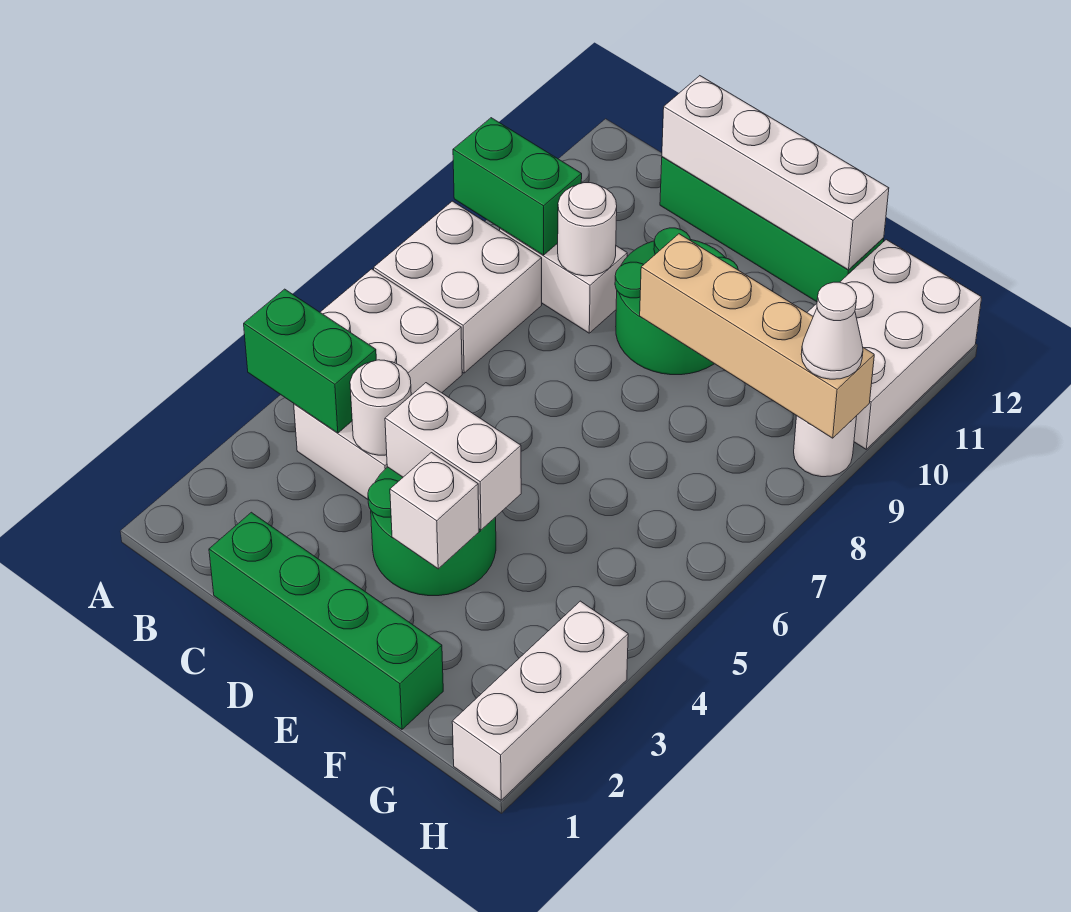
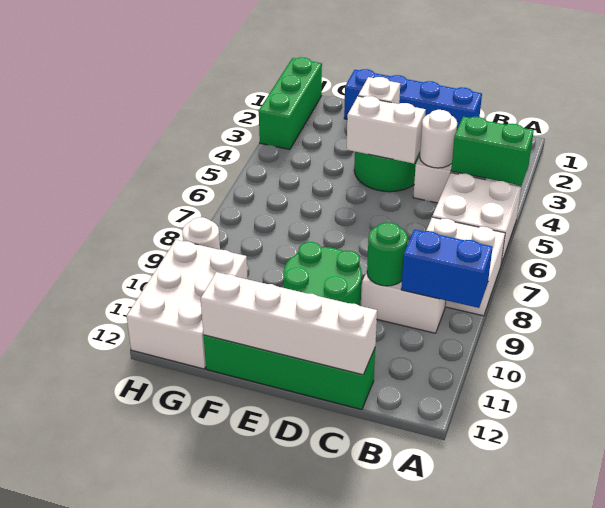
green 1x2 brick [453,118,582,255] -> blue 1x2 brick [401,229,493,308]
green 1x4 brick [209,512,443,729] -> blue 1x4 brick [344,69,482,129]
white 1x1 round brick [558,183,617,276] -> green 1x1 round brick [367,222,408,286]
tan 1x4 brick [640,234,874,438] -> none
white 1x3 brick [452,601,628,800] -> green 1x3 brick [259,57,322,149]
white 1x1 cone [801,282,863,379] -> none

